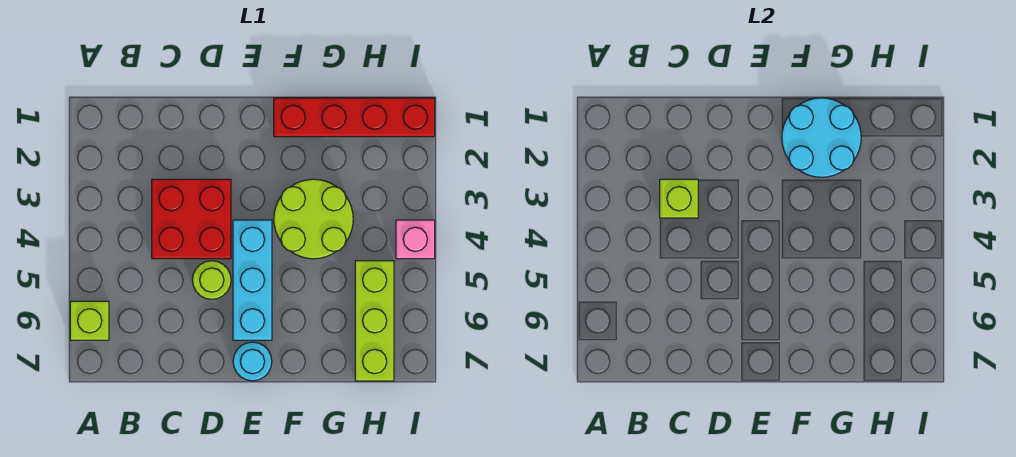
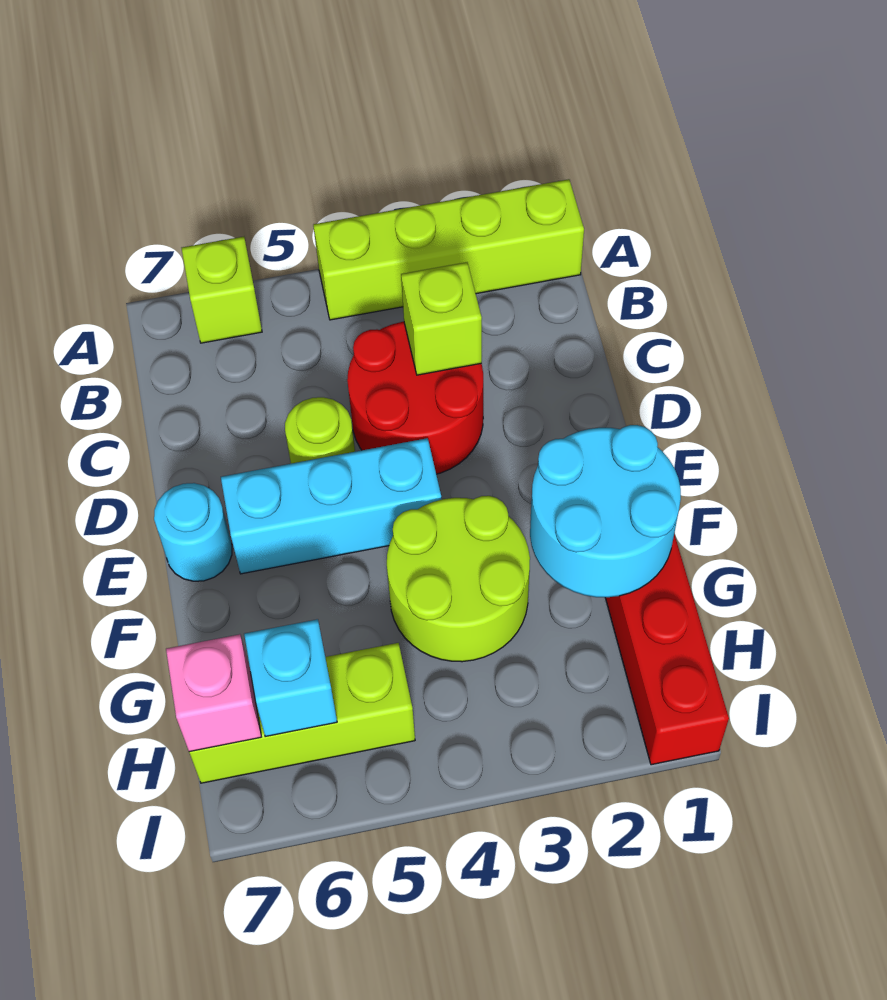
none -> lime 1x4 brick [313,179,584,320]
red 2x2 brick [152,179,231,259] -> red 2x2 round brick [347,322,483,474]
none -> cyan 1x1 brick [244,619,337,737]
pink 1x1 brick [396,220,435,259] -> pink 1x1 brick moved to [166,634,261,752]

